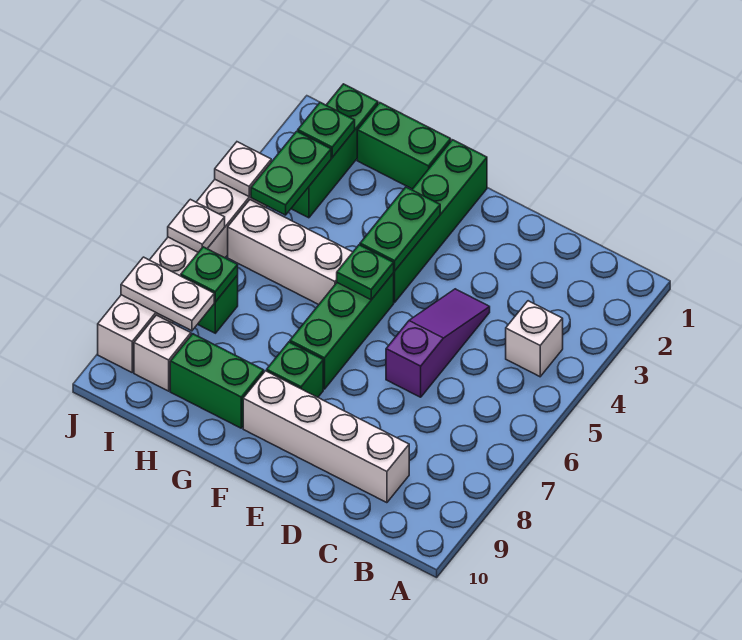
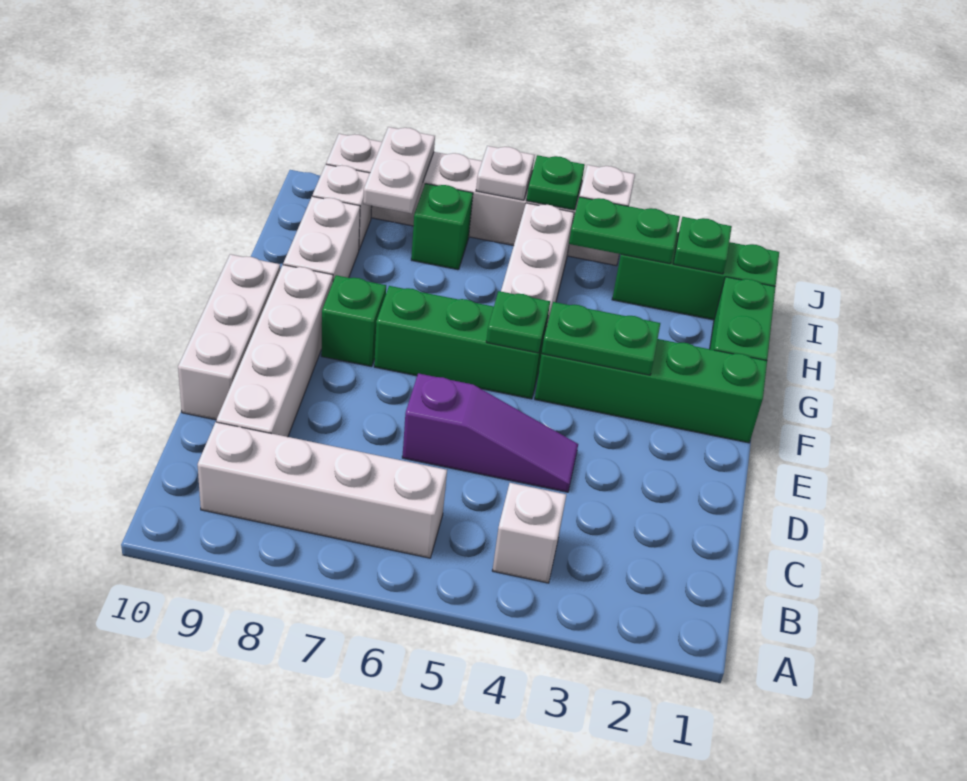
none -> white 1x4 brick [198,422,447,558]
none -> white 1x3 brick [178,254,280,420]
green 1x2 brick [170,334,264,428] -> white 1x2 brick [283,196,360,281]
green 1x1 plate [181,247,238,302] -> green 1x1 plate moved to [526,155,585,210]

